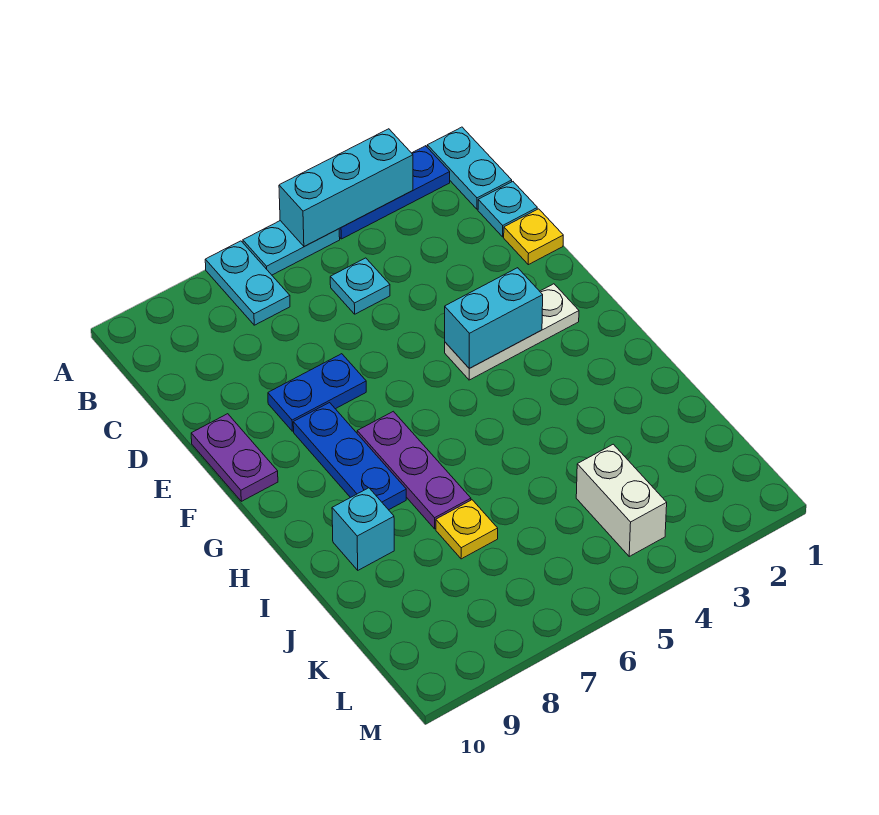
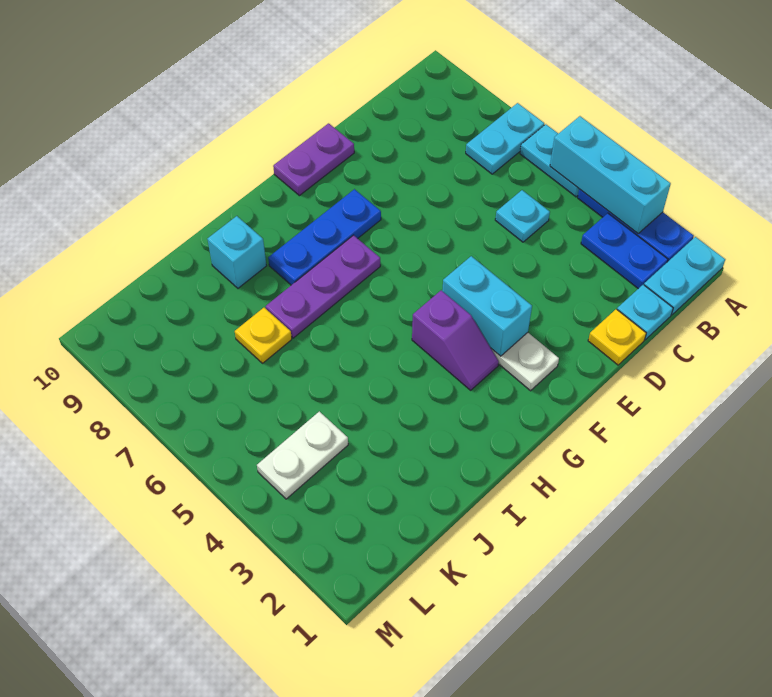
blue 1x2 plate [268,354,366,431] -> blue 1x2 plate moved to [581,213,668,289]
none -> purple 1x2 slope [412,290,499,390]
white 1x2 brick [576,444,667,556] -> white 1x2 plate [257,411,348,499]

